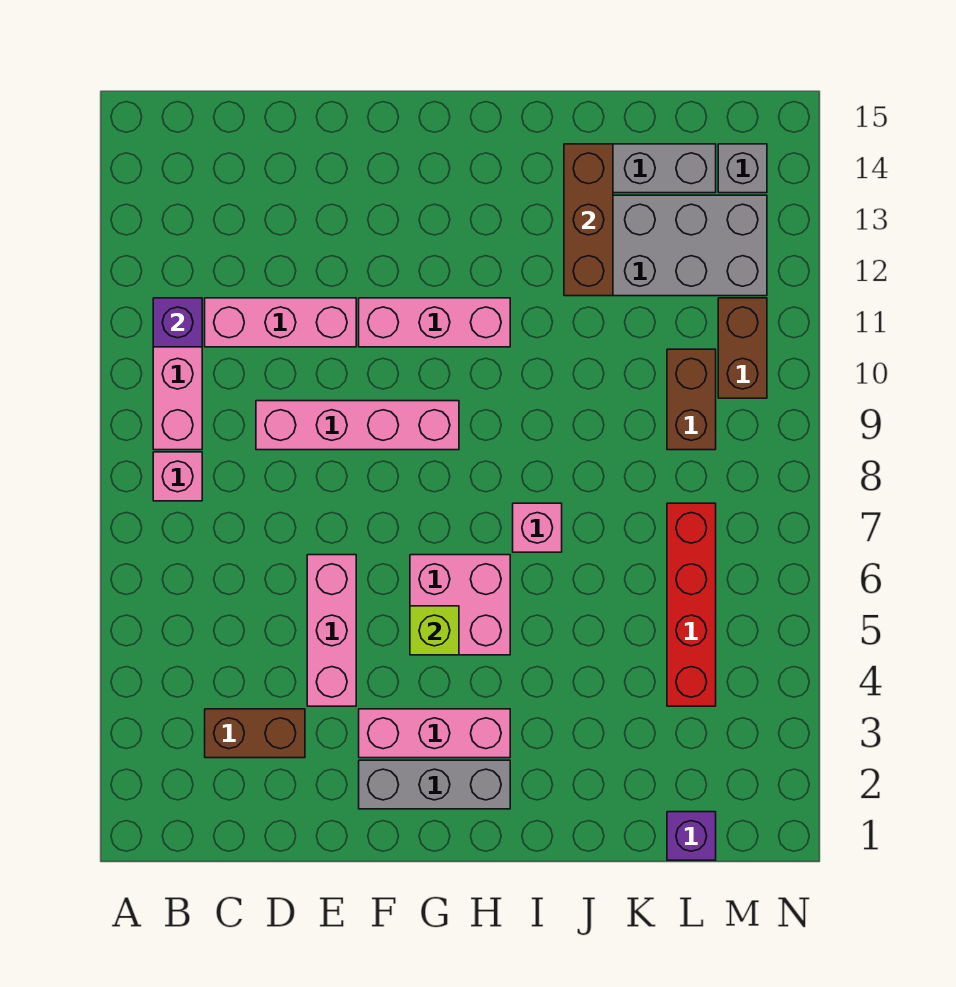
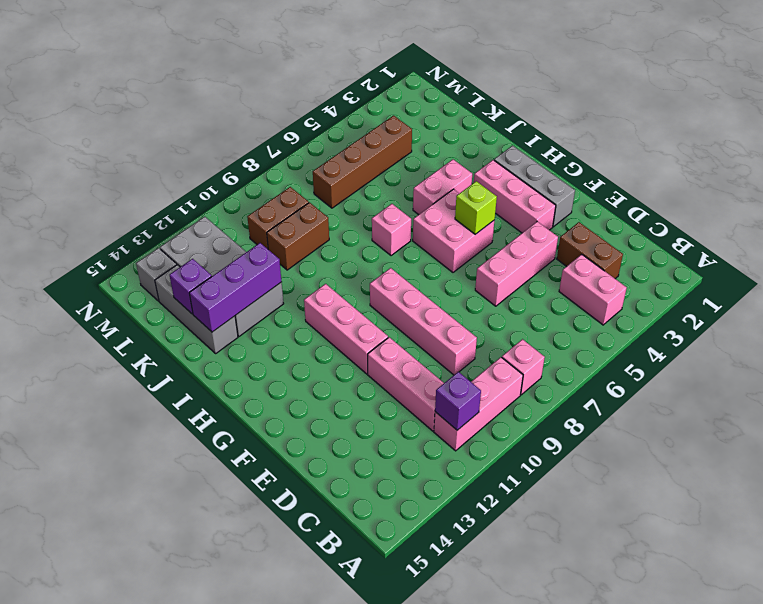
none -> pink 1x2 brick [559,254,627,325]
none -> pink 1x2 brick [413,160,472,215]
brown 1x3 brick [564,144,613,296] -> purple 1x3 brick [189,243,282,332]
purple 1x1 brick [667,812,716,860] -> purple 1x1 brick moved to [170,259,212,314]
red 1x4 brick [667,503,716,706] -> brown 1x4 brick [313,116,412,208]
brown 1x2 brick [718,298,767,398] -> brown 1x2 brick moved to [267,203,329,270]

